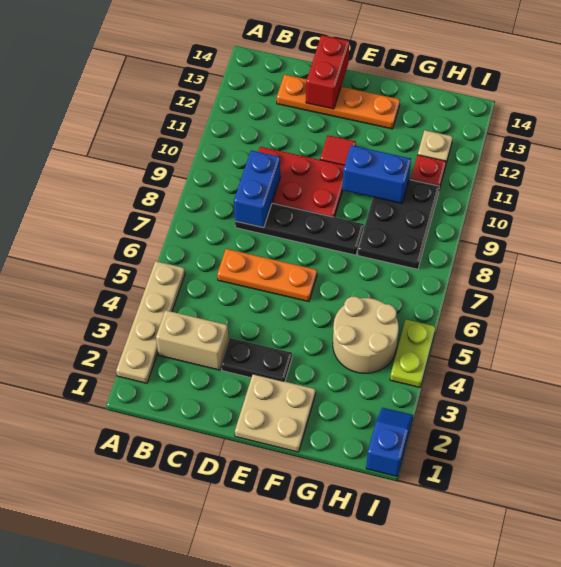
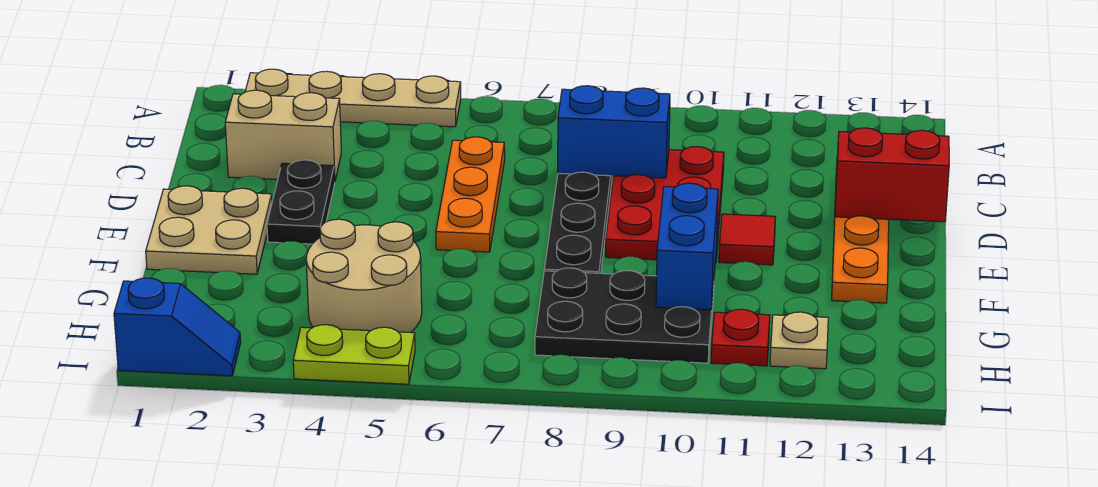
tan 1x2 brick [156,310,229,370] -> tan 1x2 brick turned to [225,90,341,180]

